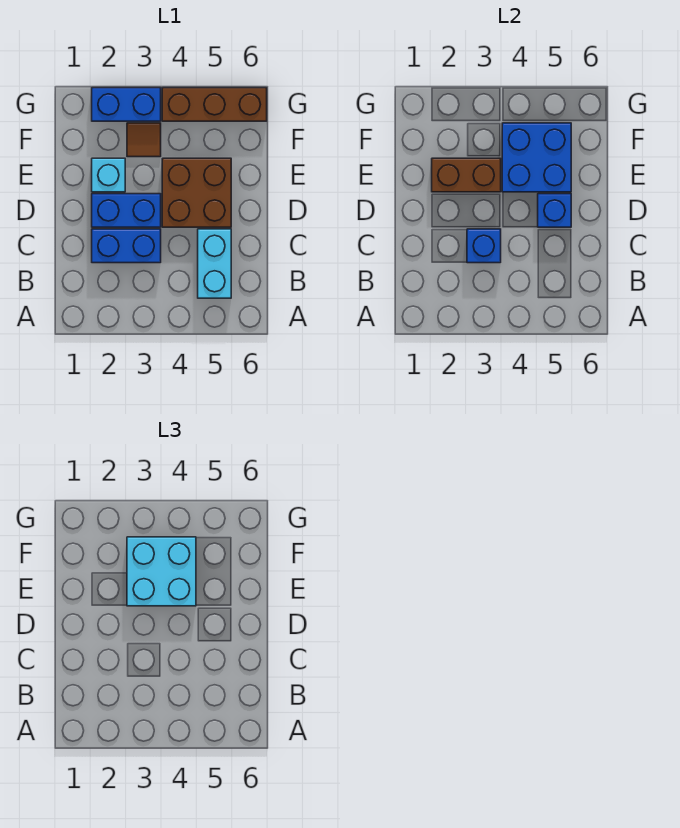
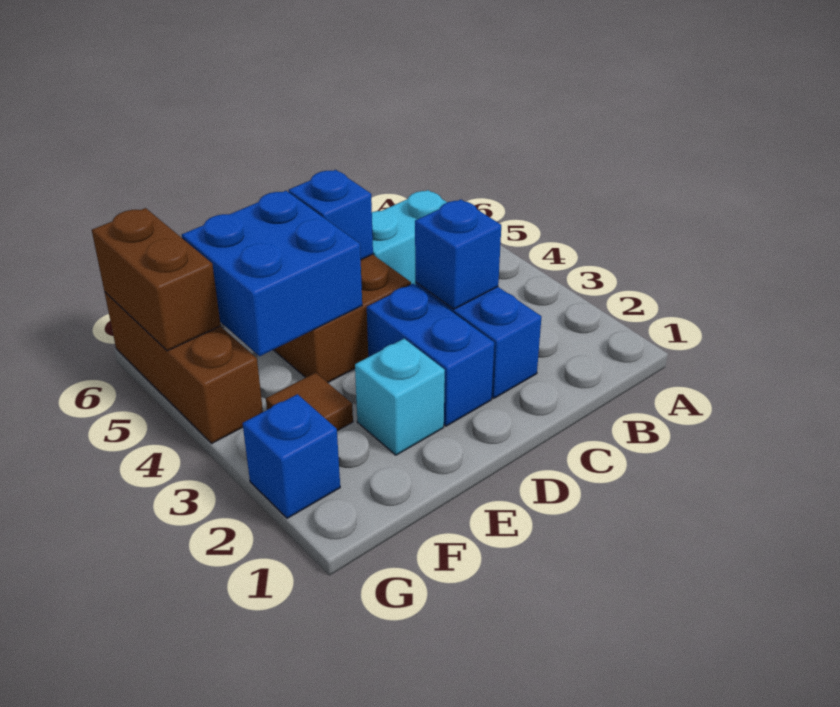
brown 1x2 brick [432,158,501,192] -> brown 1x2 brick moved to [92,208,221,351]
cyan 2x2 brick [127,537,196,606] -> none
blue 1x2 brick [92,88,161,121] -> blue 1x1 brick [243,394,340,518]

